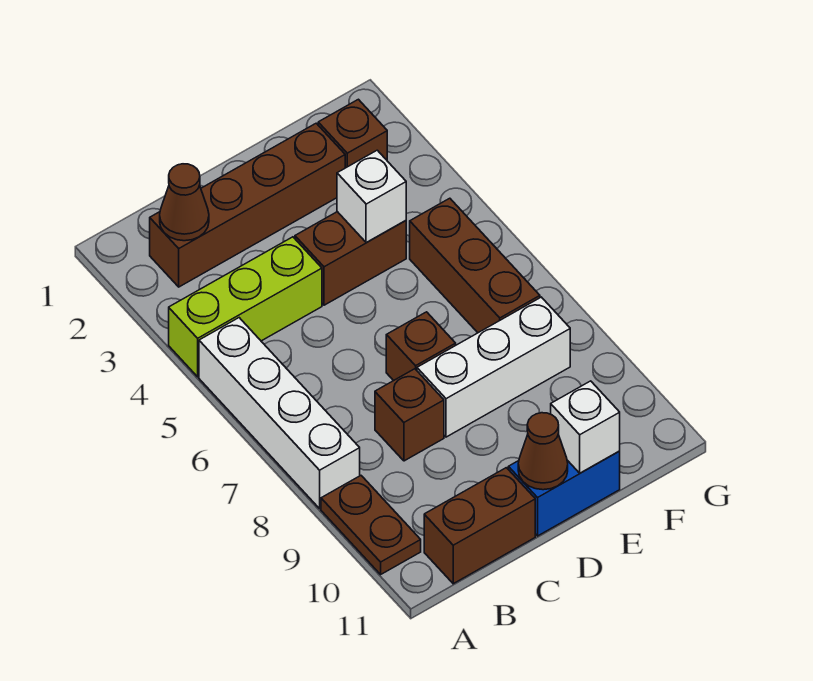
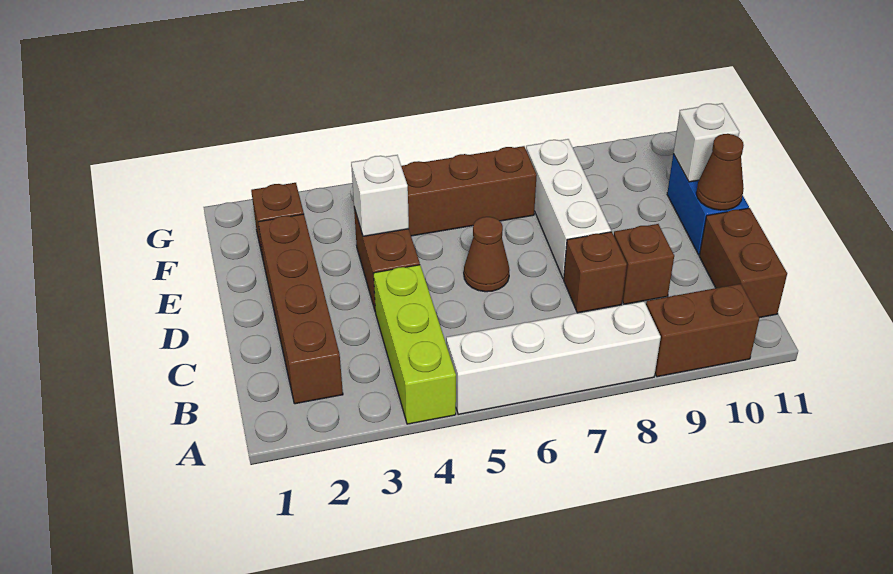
brown 1x2 plate [321,476,421,574] -> brown 1x2 brick [646,284,759,377]
brown 1x1 cone [160,164,209,241] -> brown 1x1 cone moved to [464,217,509,292]
brown 1x1 brick [386,312,456,381] -> brown 1x1 brick moved to [614,224,674,304]

